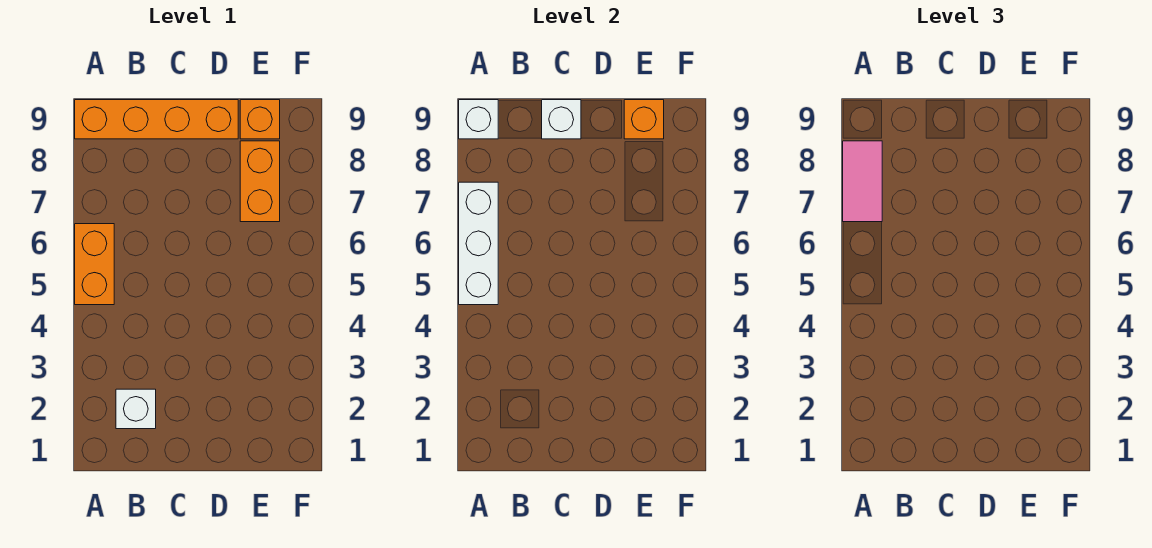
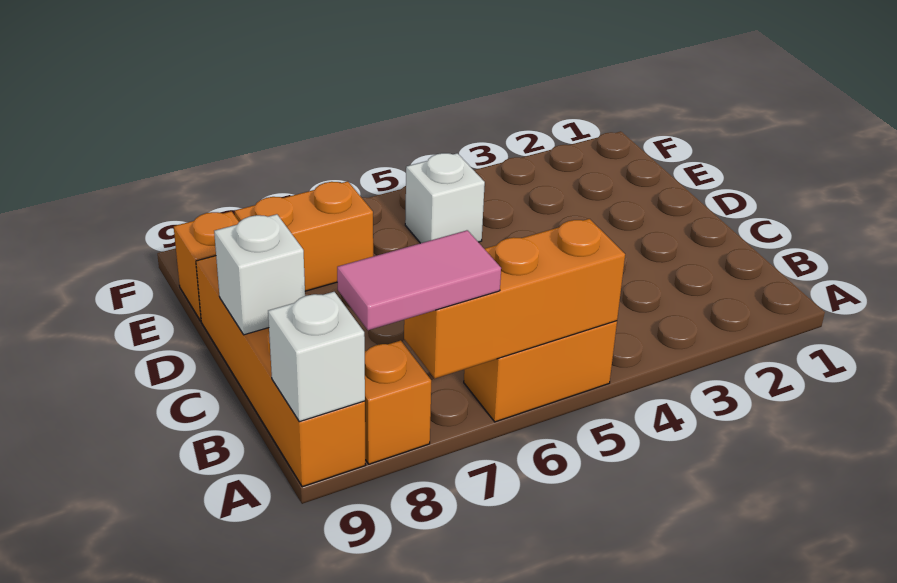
white 1x3 brick [459,182,498,305] -> orange 1x3 brick [404,219,625,378]
white 1x1 brick [116,389,156,429] -> white 1x1 brick moved to [405,153,485,243]
orange 1x1 brick [624,100,664,139] -> orange 1x1 brick moved to [365,340,431,464]

